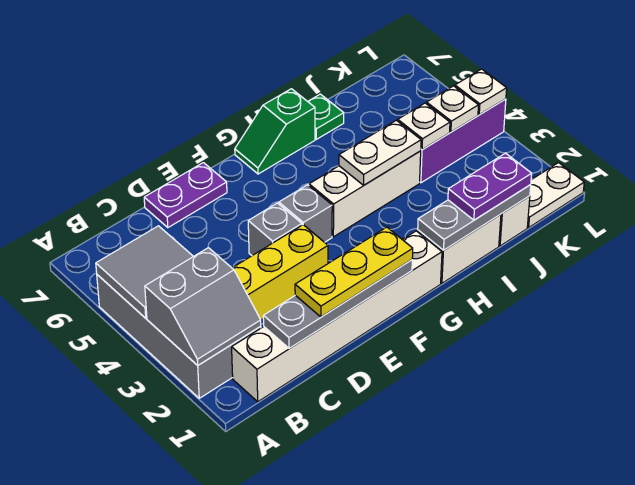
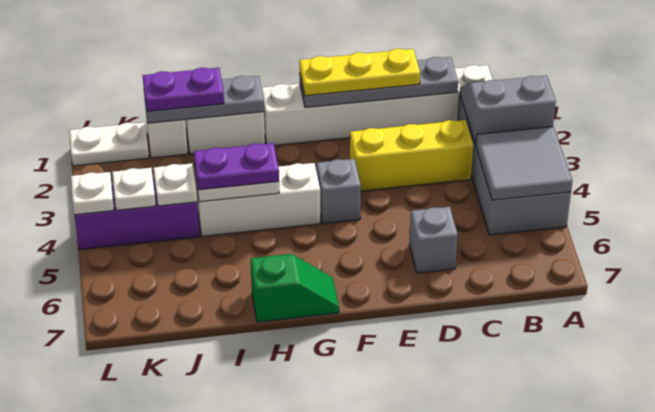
purple 1x2 plate [144,163,227,228] -> purple 1x2 plate moved to [194,143,279,190]
grey 1x1 brick [248,203,302,255] -> grey 1x1 brick moved to [410,207,458,273]
green 1x1 plate [308,94,344,139] -> none

